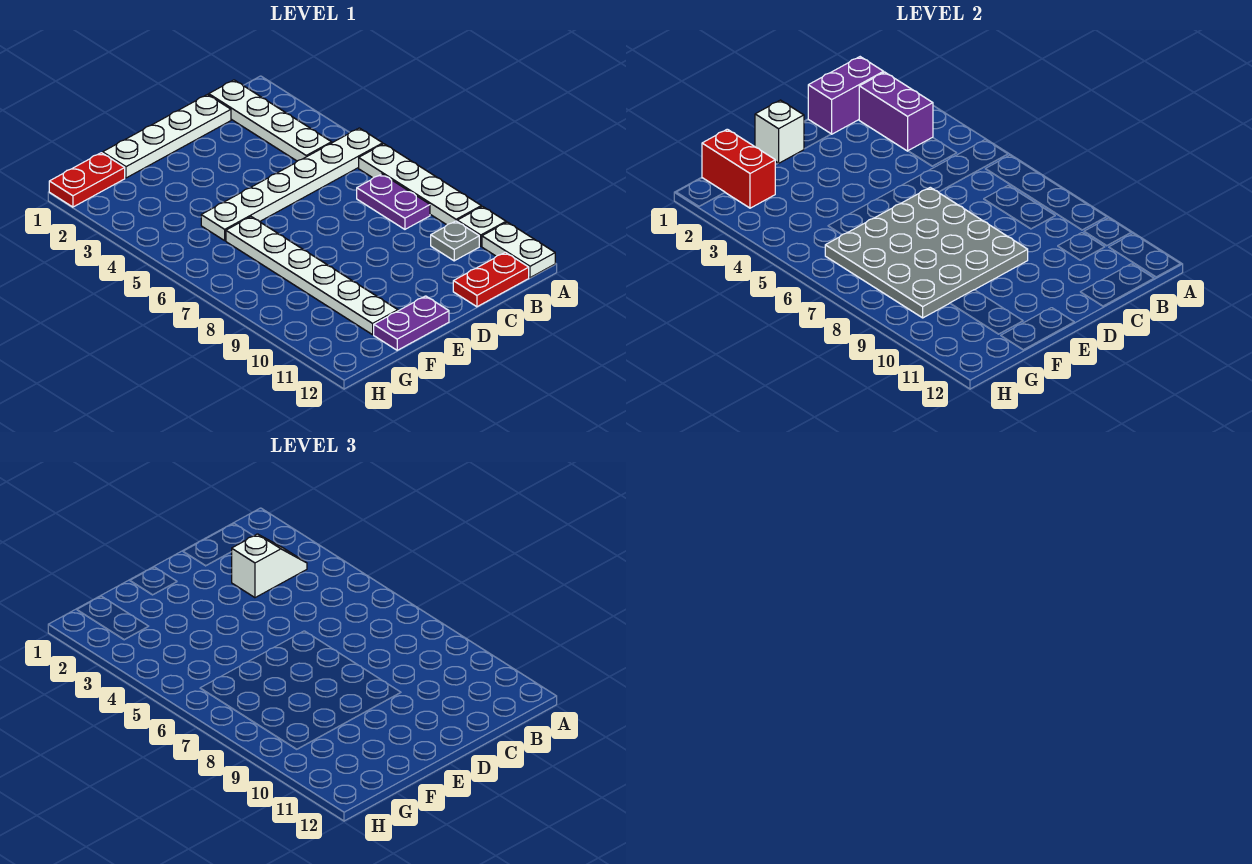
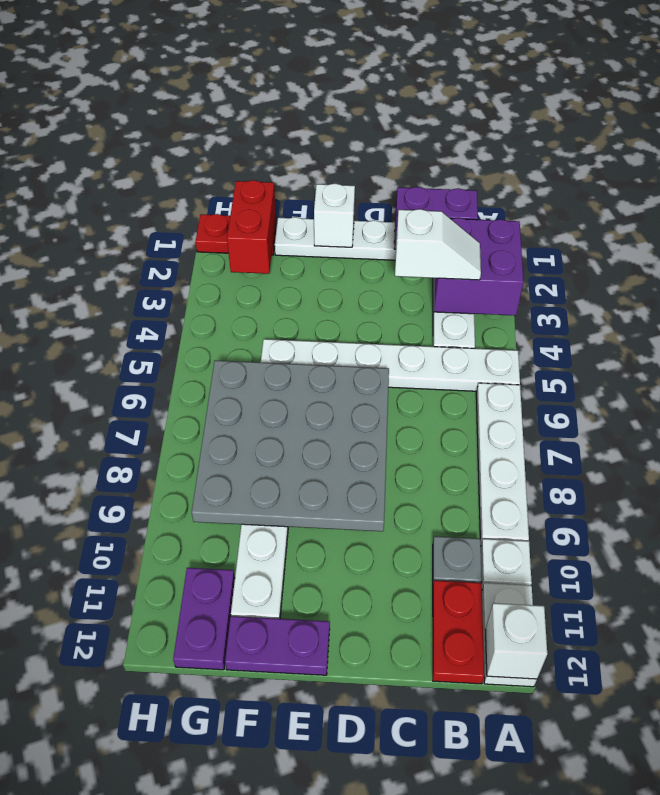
none -> white 1x1 brick [485,603,547,679]
purple 1x2 brick [859,72,933,151] -> purple 2x2 brick [434,218,524,316]
purple 1x2 plate [357,174,430,229] -> purple 1x2 plate moved to [173,568,235,670]
red 1x2 plate [453,252,529,307] -> red 1x2 plate turned to [433,580,484,684]

